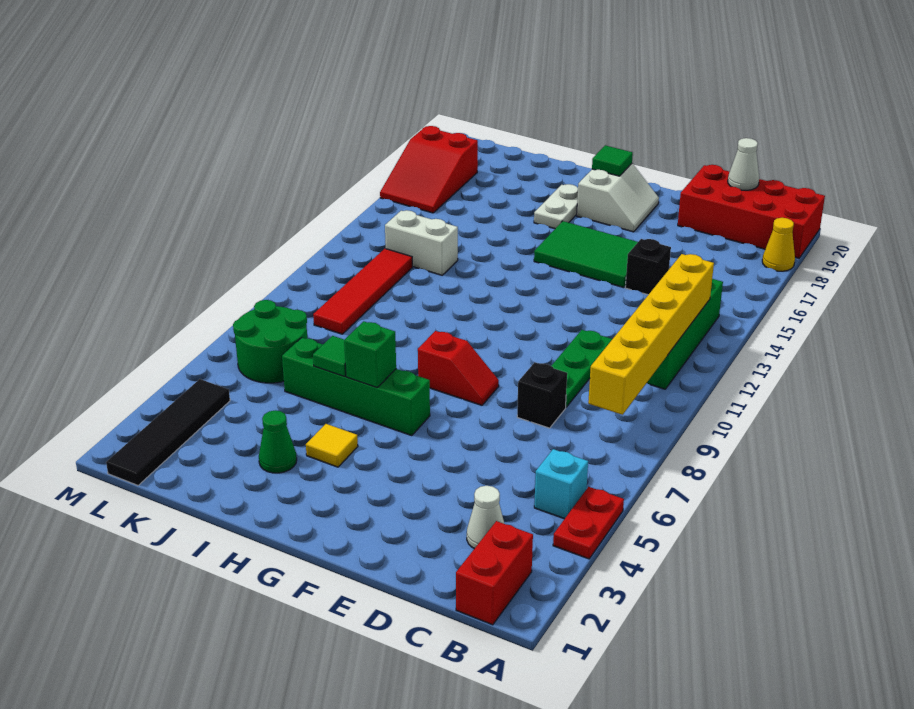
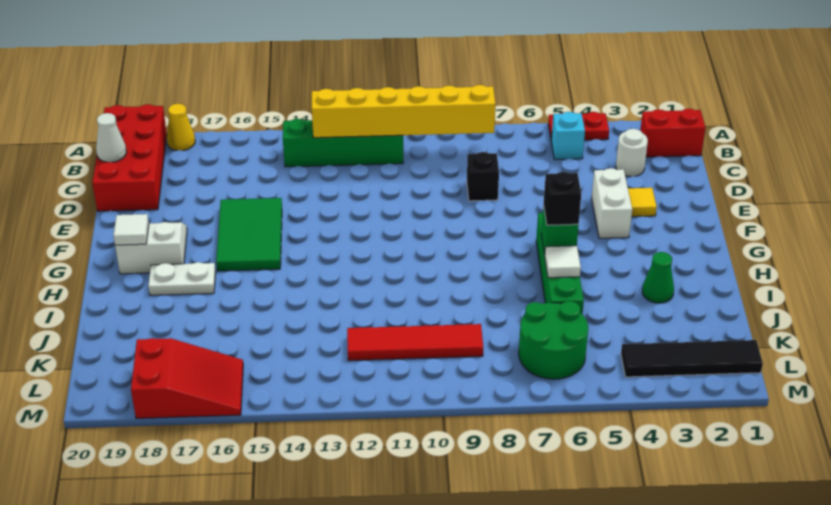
white 1x1 cone [467,486,504,549] -> white 1x1 round brick [616,129,648,177]
green 1x3 plate [552,330,612,407] -> none
black 1x1 brick [625,239,671,295] -> black 1x1 brick moved to [544,172,581,225]
red 1x2 slope [418,331,499,405] -> none
green 1x1 tile [592,145,633,176] -> white 1x1 tile [113,214,149,245]
yellow 1x1 tile [306,424,358,467] -> yellow 1x1 tile moved to [628,188,657,217]
green 1x1 tile [313,336,346,376] -> white 1x1 tile [545,246,581,278]
white 1x2 brick [385,210,458,275] -> white 1x2 brick moved to [592,168,632,239]

